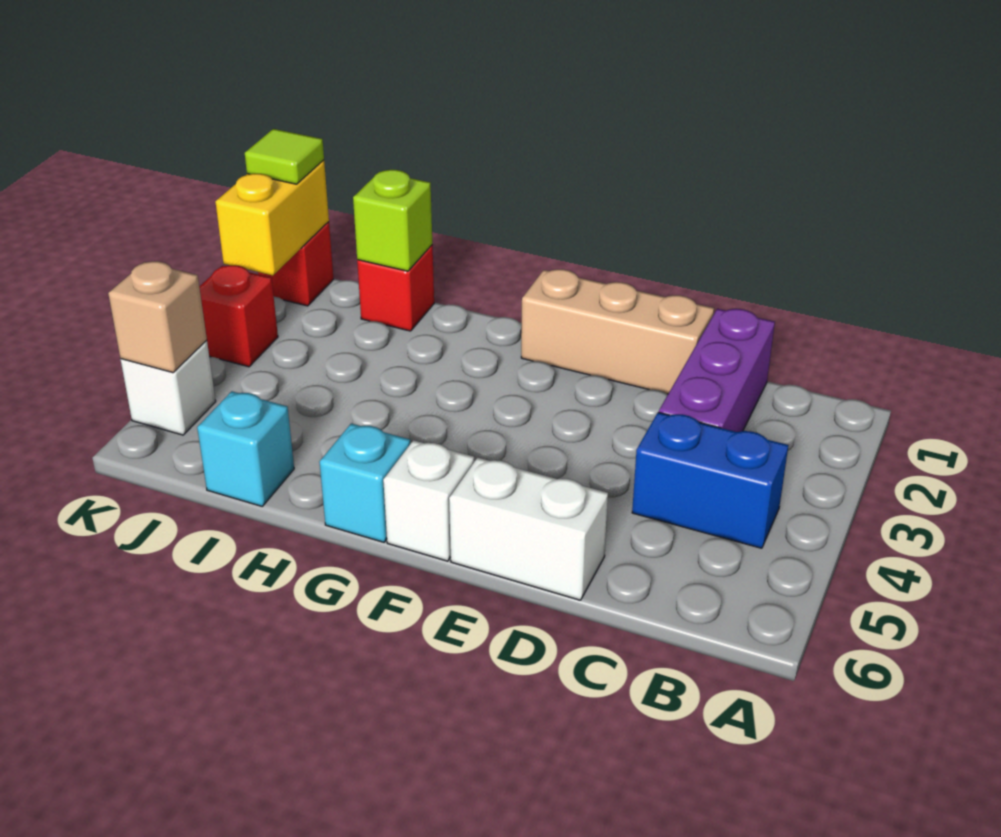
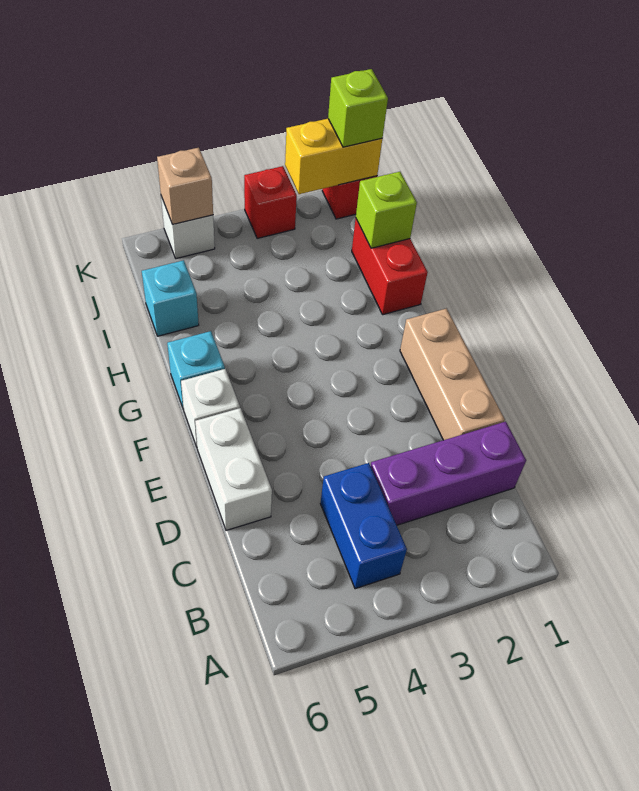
red 1x1 brick [357,245,434,331] -> red 1x2 brick [352,219,428,315]
lime 1x1 tile [245,129,324,184] -> lime 1x1 brick [328,69,388,147]

